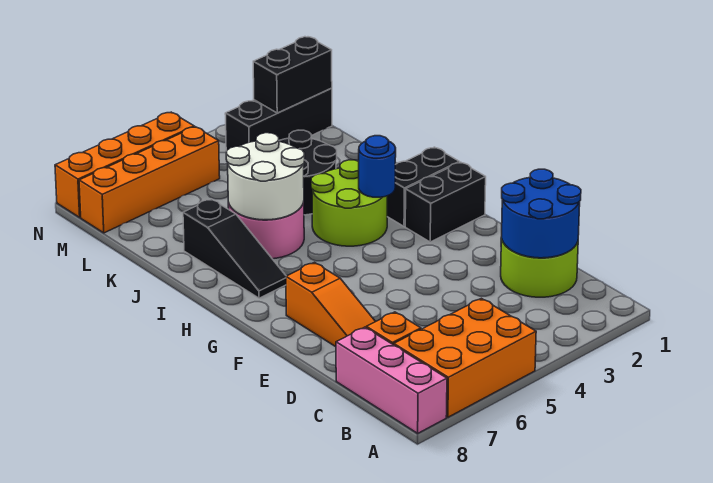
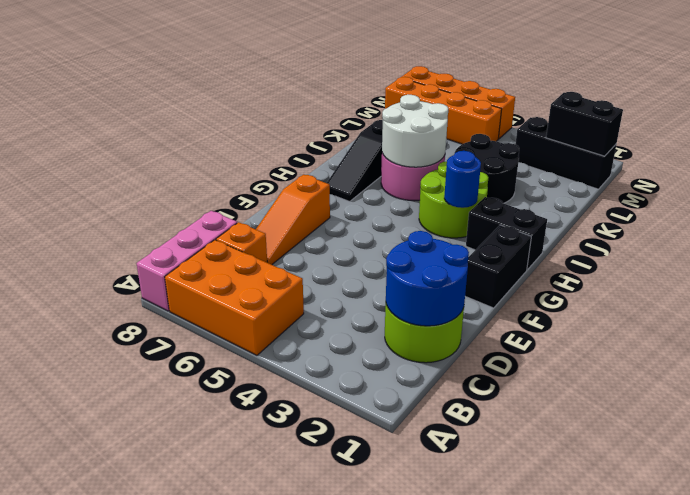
black 1x2 brick [405,162,486,242] -> black 1x2 brick turned to [465,225,531,308]

